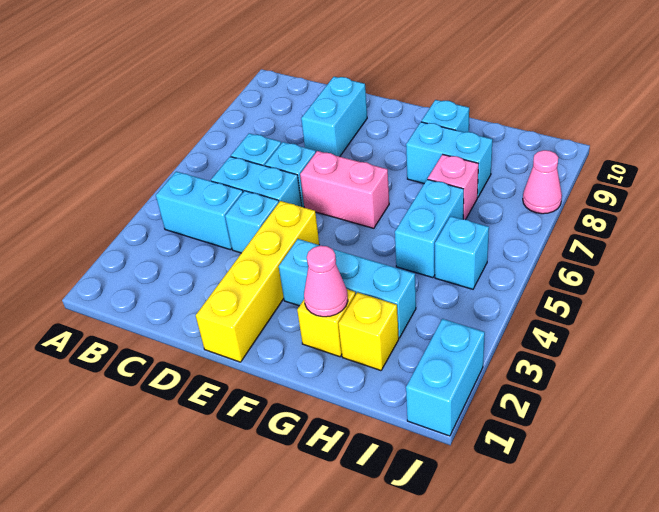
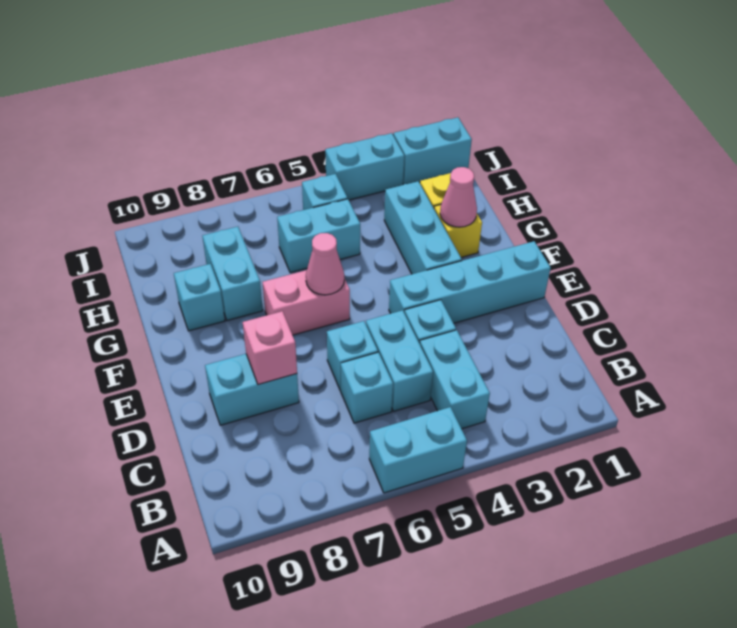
none -> cyan 1x2 brick [369,407,467,493]
yellow 1x4 brick [196,201,319,362] -> cyan 1x4 brick [389,241,551,323]
pink 1x2 brick [300,151,389,228] -> pink 1x2 brick turned to [263,270,350,335]
pink 1x1 brick [428,154,478,220] -> pink 1x1 brick moved to [243,311,297,384]
none -> cyan 1x2 brick [325,133,404,200]
pink 1x1 cone [523,150,562,214] -> pink 1x1 cone moved to [306,233,344,295]

